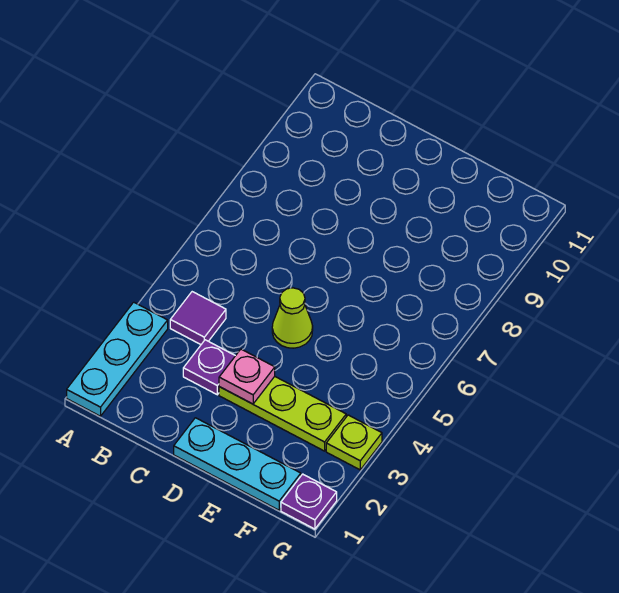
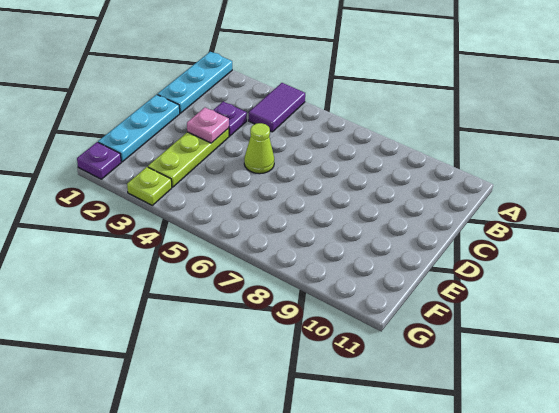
cyan 1x3 plate [67,302,168,416] -> cyan 1x3 plate turned to [157,52,232,113]
purple 1x1 tile [170,292,226,345] -> purple 1x2 tile [249,83,305,132]

